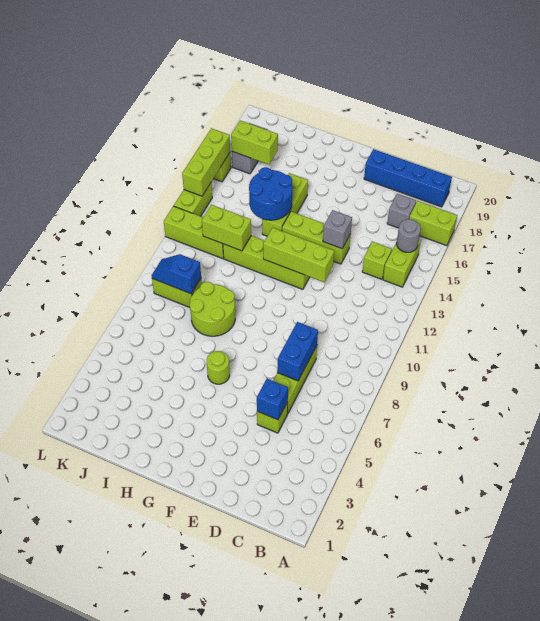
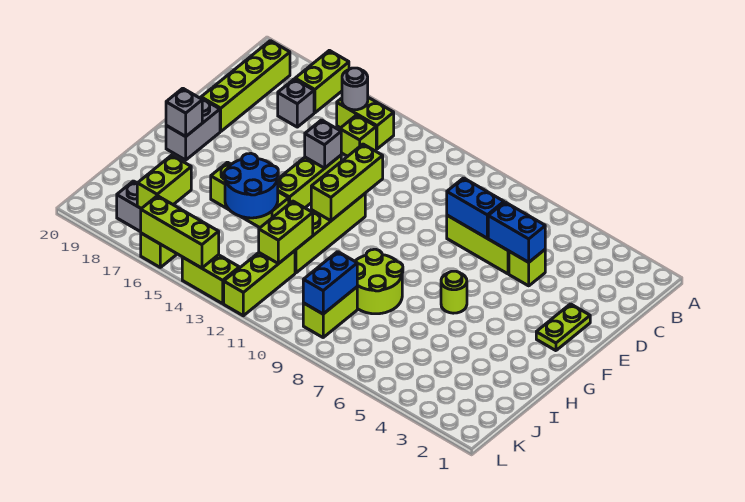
blue 1x4 brick [364,149,452,207] -> lime 1x4 brick [201,41,290,131]
blue 1x1 brick [257,379,288,420] -> blue 1x2 brick [488,202,545,262]
none -> lime 1x2 plate [536,304,590,351]
none -> grey 1x2 brick [166,98,220,160]
none -> grey 1x1 brick [166,88,202,136]
blue 1x2 slope [151,254,201,294] -> blue 1x2 brick [303,252,357,314]

